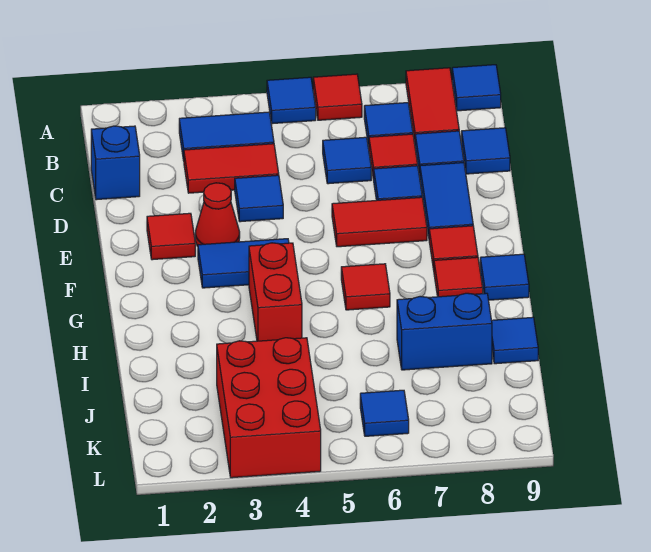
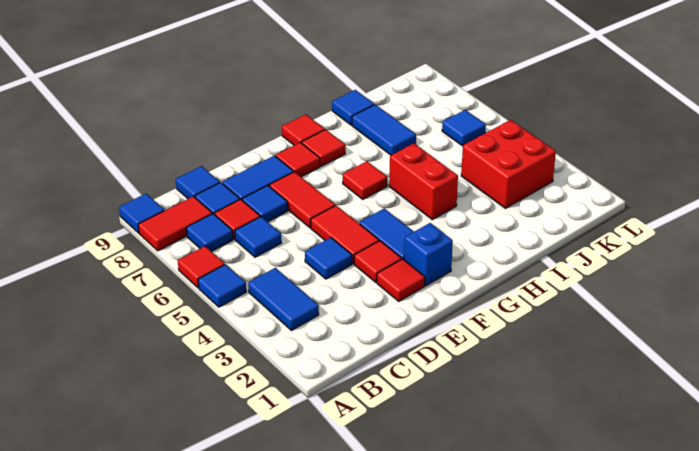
blue 1x1 brick [91,126,140,200] -> blue 1x1 brick moved to [404,223,453,286]
red 1x2 tile [184,144,279,193] -> red 1x2 tile moved to [311,205,379,264]
red 1x1 cone [195,183,240,246] -> red 1x1 tile [354,241,402,282]
red 1x2 brick [249,243,302,341] -> red 1x2 brick turned to [389,143,458,220]
blue 1x1 tile [480,254,529,300] -> red 1x1 tile [282,114,325,145]
blue 1x2 brick [397,293,492,370] -> blue 1x2 tile [352,105,416,155]
red 2x3 brick [217,338,321,478] -> red 2x2 brick [461,120,556,208]

